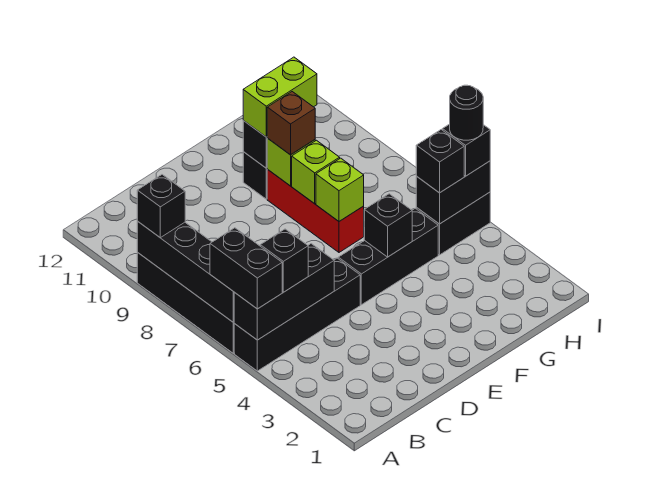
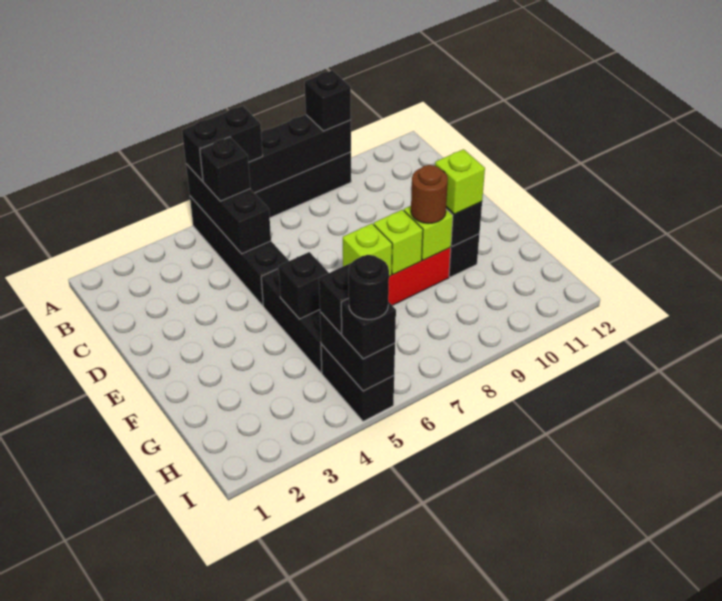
brown 1x1 brick [267,92,315,155] -> brown 1x1 round brick [411,165,448,224]
lime 1x2 brick [243,57,317,137] -> lime 1x1 brick [435,149,485,214]

